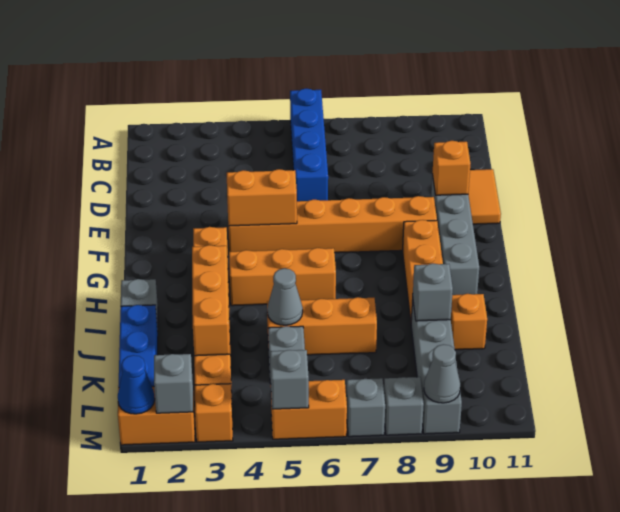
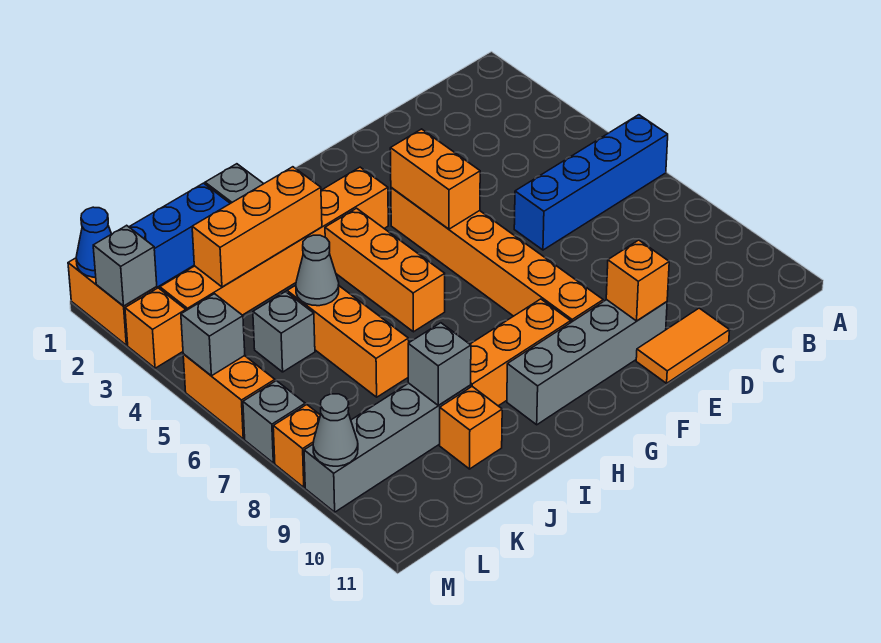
grey 1x1 brick [384,377,424,435] -> orange 1x1 brick [273,405,320,487]

